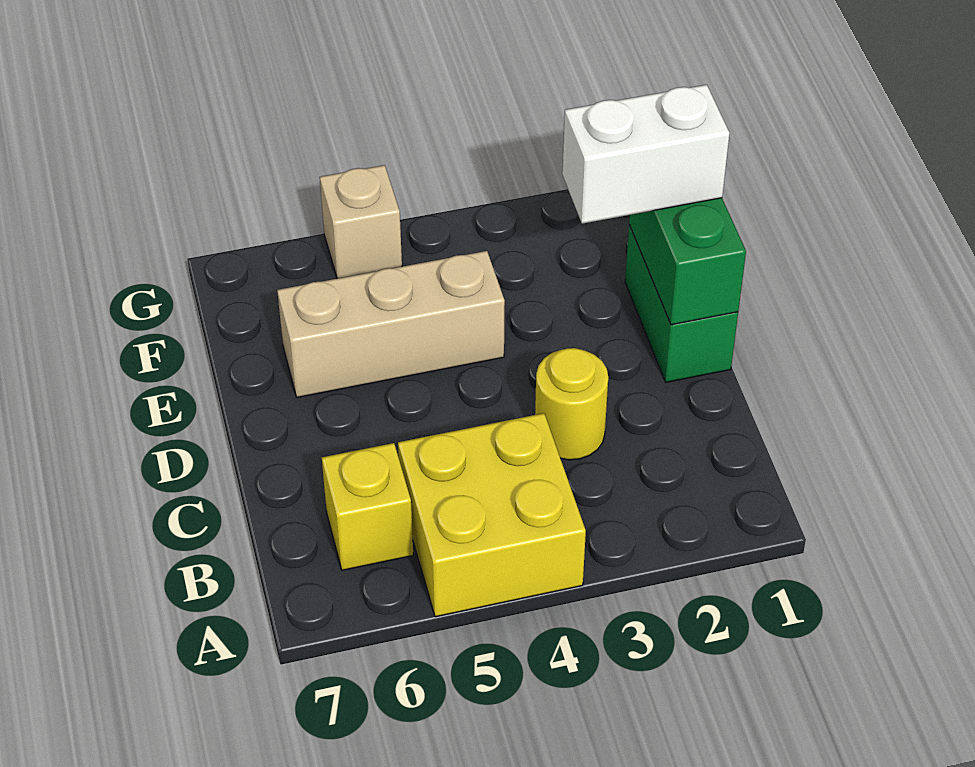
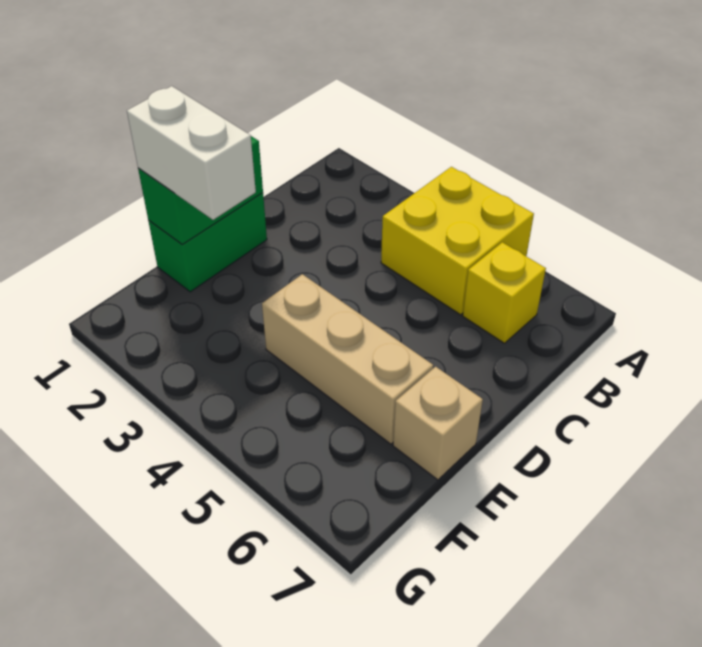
yellow 1x1 round brick [535,348,608,460] -> none
tan 1x1 brick [320,165,402,278] -> tan 1x1 brick moved to [393,367,483,480]

